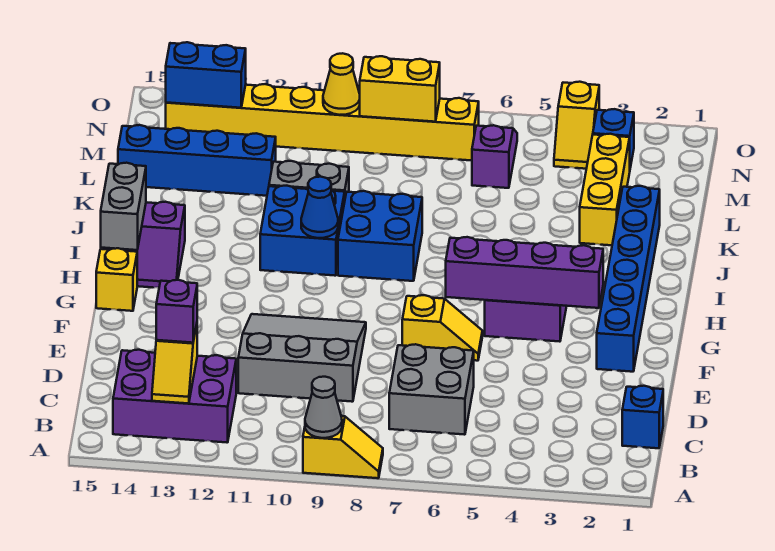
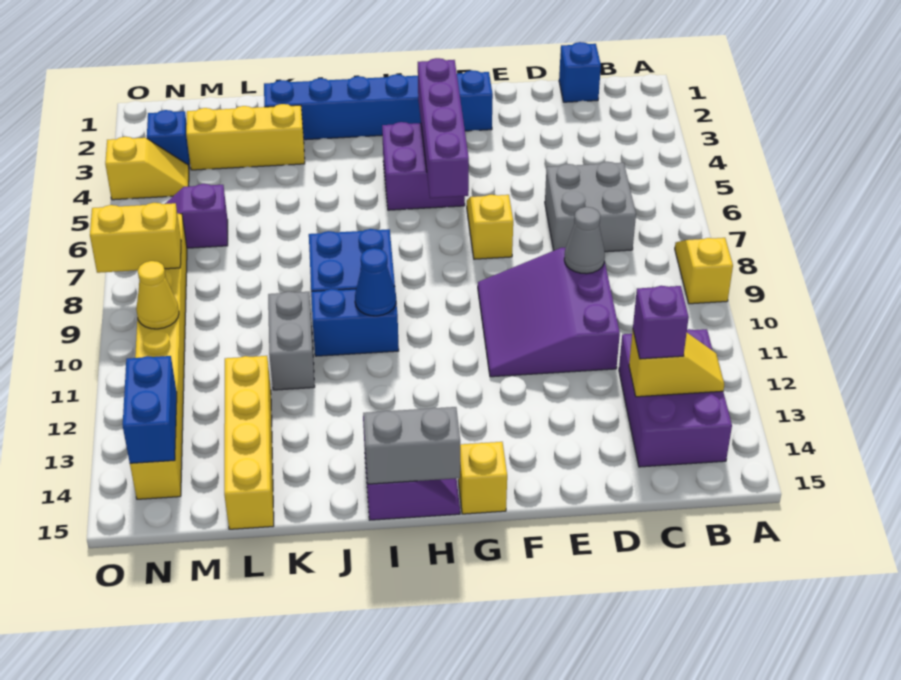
grey 1x1 cone [305,377,342,438] -> grey 1x1 cone moved to [564,207,605,274]
grey 3x3 slope [238,314,366,402] -> purple 3x3 slope [478,248,620,377]
blue 2x2 brick [260,186,345,276] -> blue 1x2 brick [311,287,399,356]
blue 1x4 brick [118,125,276,196] -> yellow 1x4 brick [224,356,274,529]
yellow 1x2 brick [360,56,440,122] -> yellow 1x2 brick turned to [90,203,181,273]

